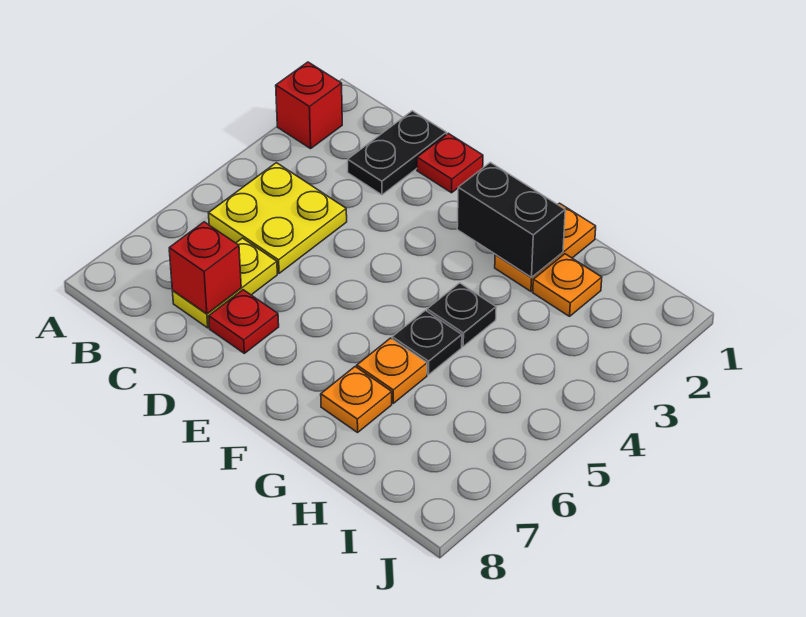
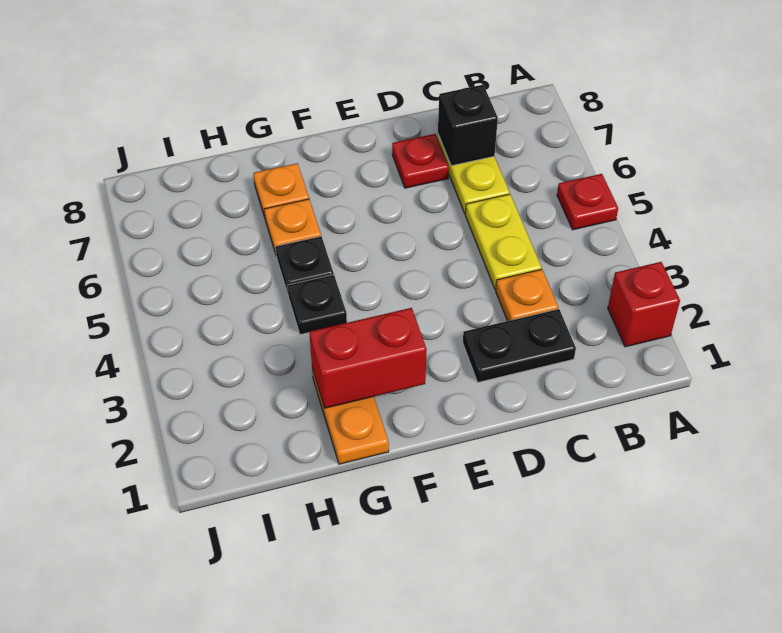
yellow 2x2 plate [209,163,347,273] -> yellow 1x2 plate [465,194,542,289]
black 1x2 plate [348,111,447,195] -> black 1x2 plate turned to [463,309,576,382]
red 1x1 brick [169,222,241,314] -> black 1x1 brick [438,85,498,166]
red 1x1 plate [417,133,483,193] -> red 1x1 plate moved to [557,174,618,230]
black 1x2 brick [457,162,565,278] -> red 1x2 brick [309,308,427,408]
orange 1x1 plate [533,254,602,316] -> orange 1x1 plate moved to [496,269,558,321]

